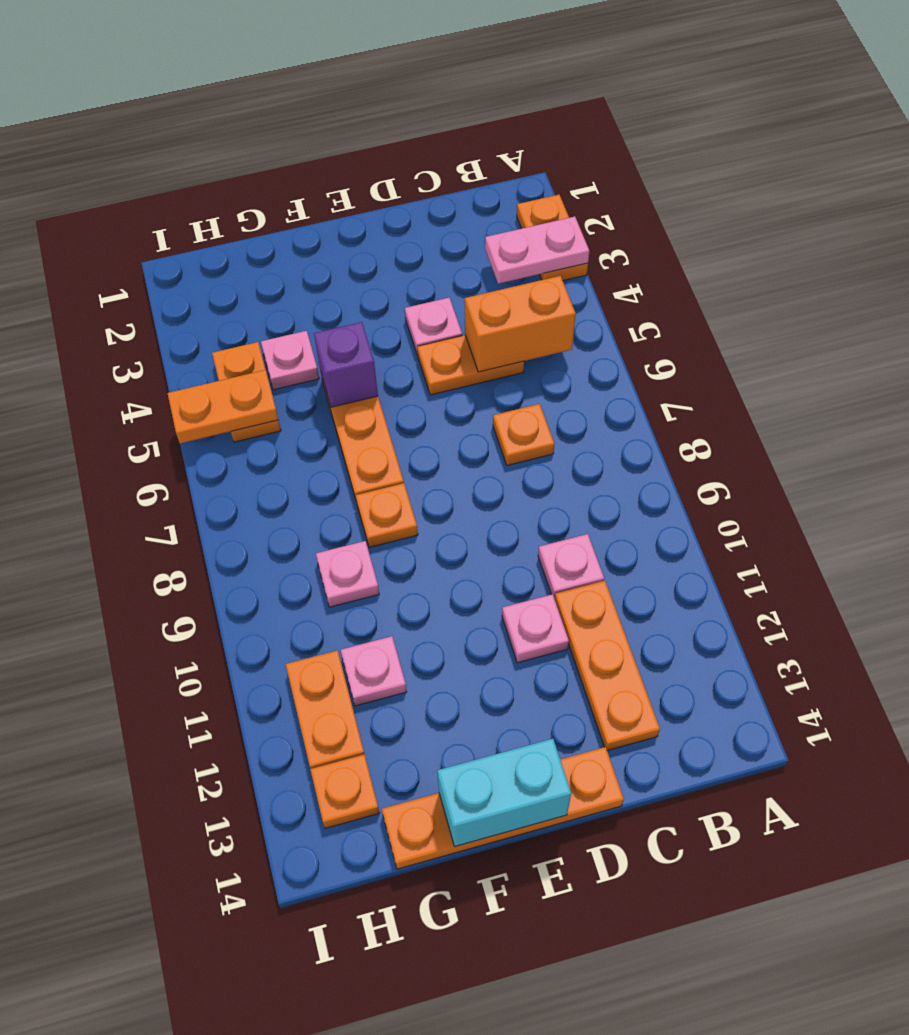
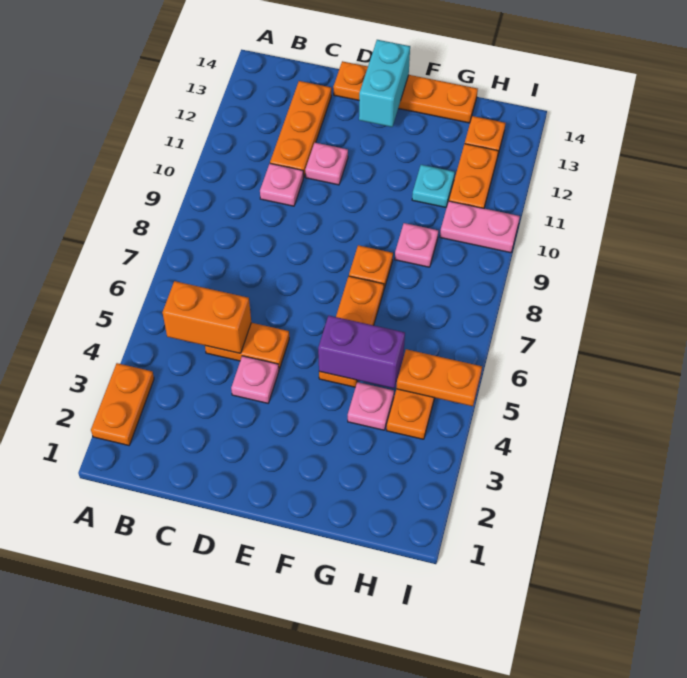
pink 1x2 plate [485,217,589,284] -> pink 1x2 plate moved to [440,201,520,253]
orange 1x1 plate [493,404,554,465] -> none
cyan 1x2 brick [437,739,571,847] -> cyan 1x2 brick turned to [359,40,410,127]
purple 1x1 brick [314,322,378,407] -> purple 1x2 brick [318,316,405,388]
pink 1x1 plate [341,636,407,706] -> cyan 1x1 plate [412,165,455,207]

